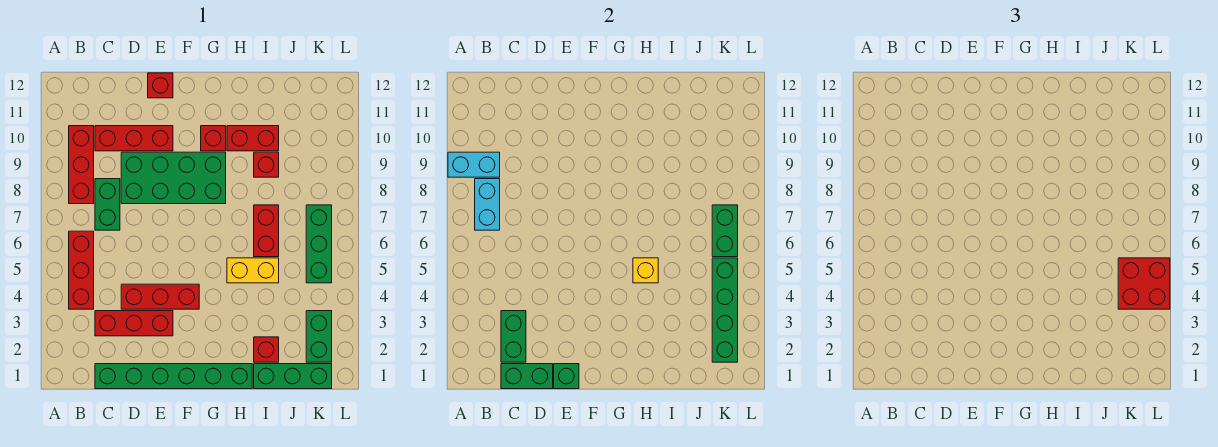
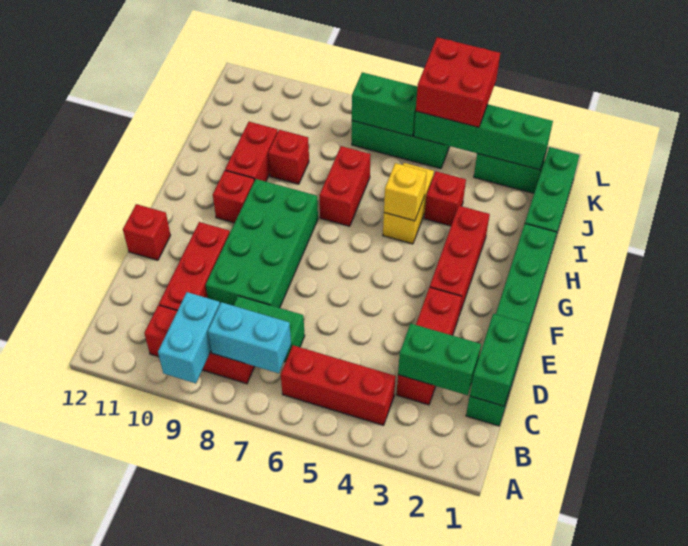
red 1x3 brick [121,284,199,309] -> red 1x3 brick moved to [430,206,490,315]
green 1x1 brick [554,364,579,389] -> none
red 1x1 brick [254,337,279,362] -> red 1x1 brick moved to [424,171,466,226]
red 1x2 brick [254,205,279,257] -> red 1x2 brick turned to [319,146,371,226]

